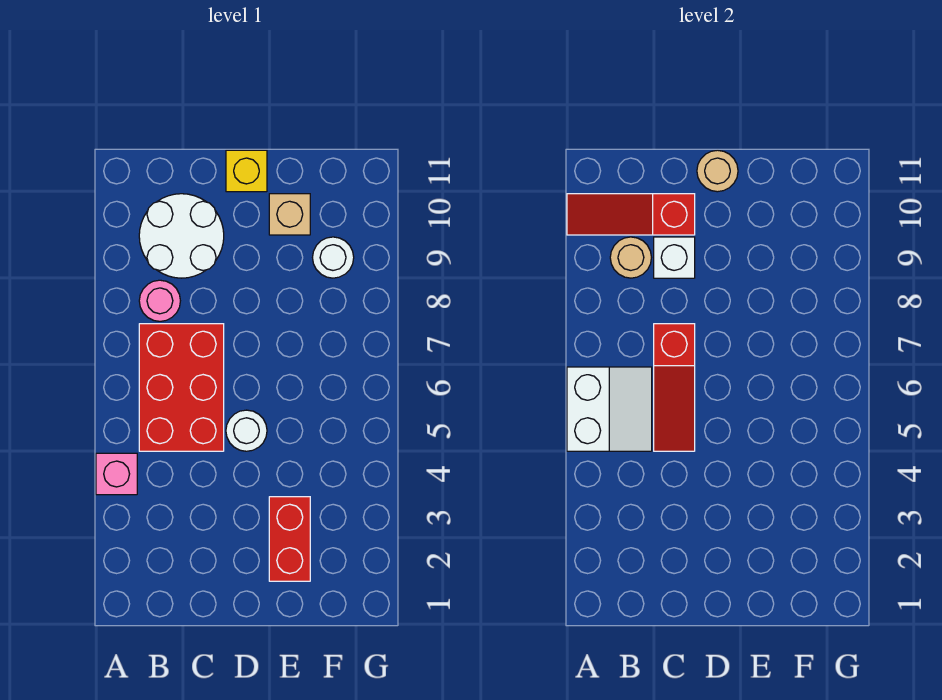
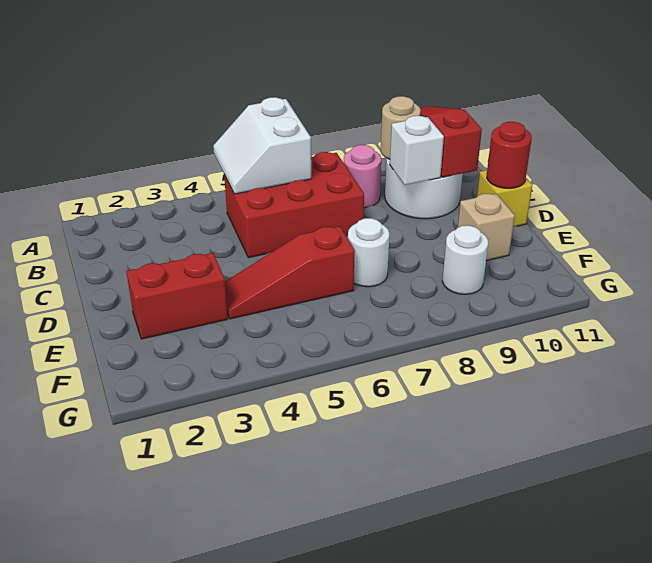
pink 1x1 brick [96,453,137,495] -> none
white 2x2 slope [567,367,652,451] -> white 2x2 slope turned to [213,97,311,194]
red 1x3 slope [654,324,695,451] -> red 1x3 slope moved to [225,226,355,319]
white 1x1 round brick [226,410,267,451] -> white 1x1 round brick moved to [348,218,390,287]
tan 1x1 round brick [697,150,738,192] -> red 1x1 round brick [487,122,532,188]

